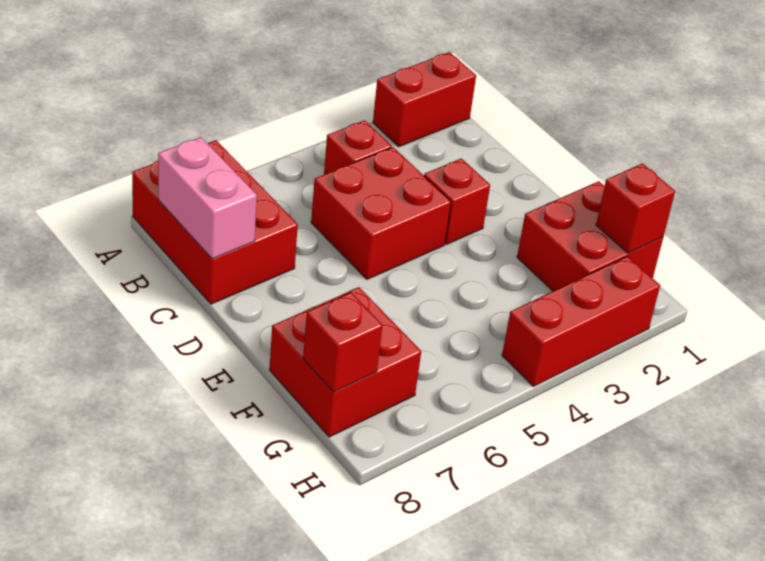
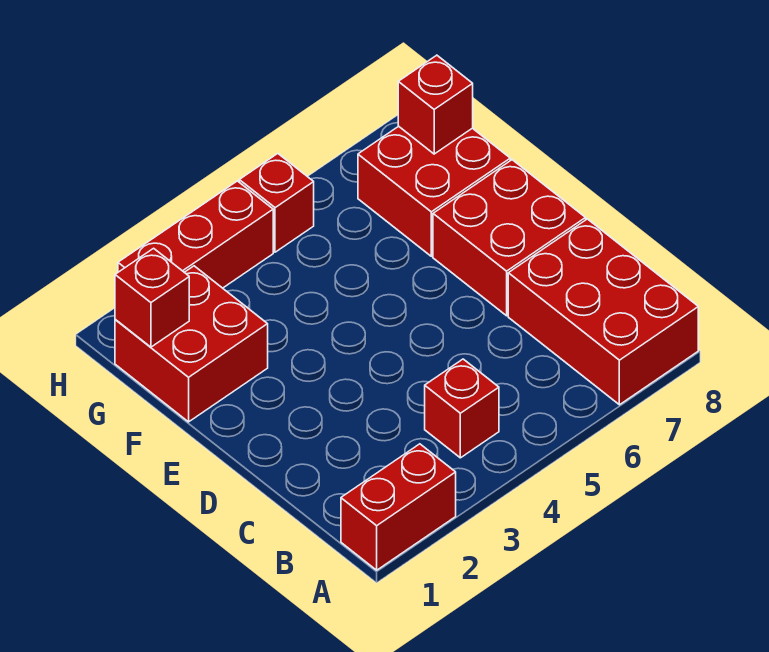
pink 1x2 brick [158,137,257,259] -> none
red 2x2 brick [311,147,451,279] -> red 2x2 brick moved to [433,160,586,316]
red 1x1 brick [424,158,490,244] -> red 1x1 brick moved to [239,154,314,252]

